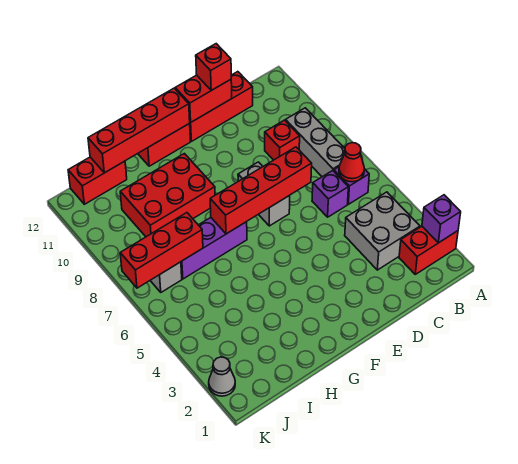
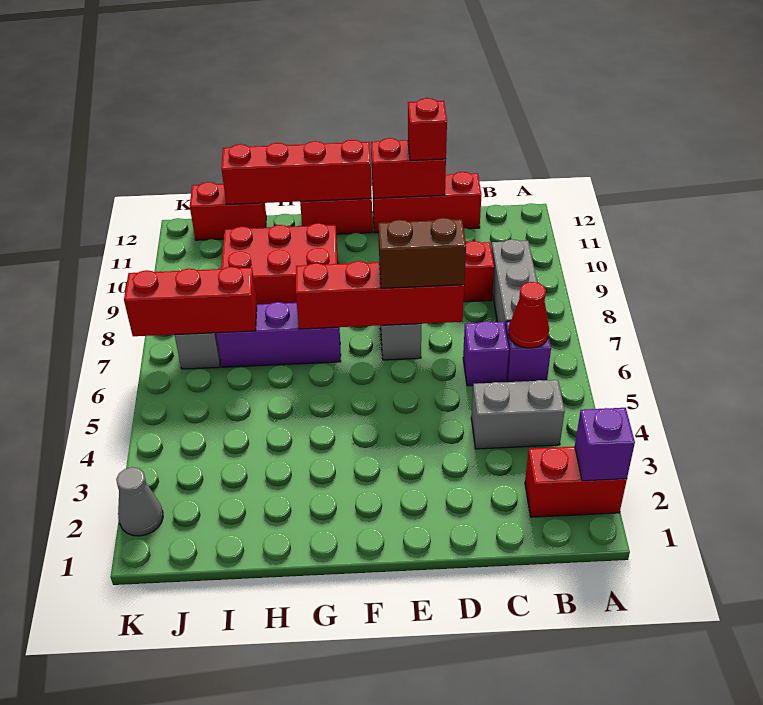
grey 2x2 brick [345,192,420,270] -> grey 1x2 brick [471,380,565,449]
none -> brown 1x2 brick [378,218,466,288]

